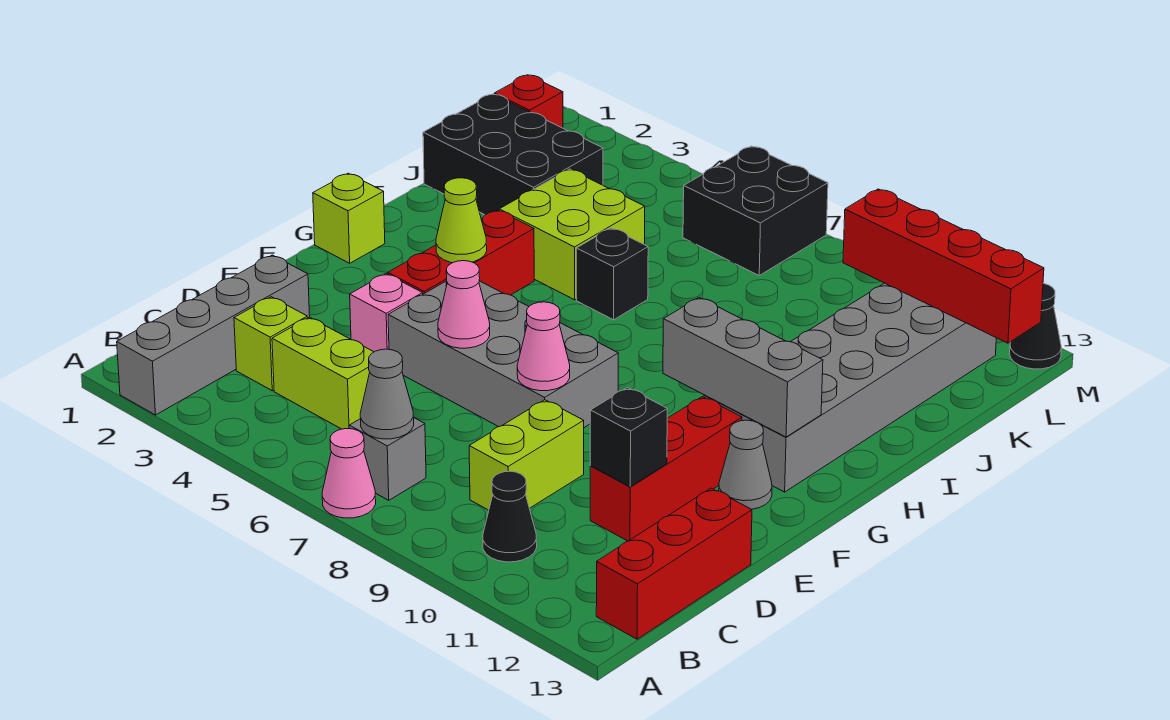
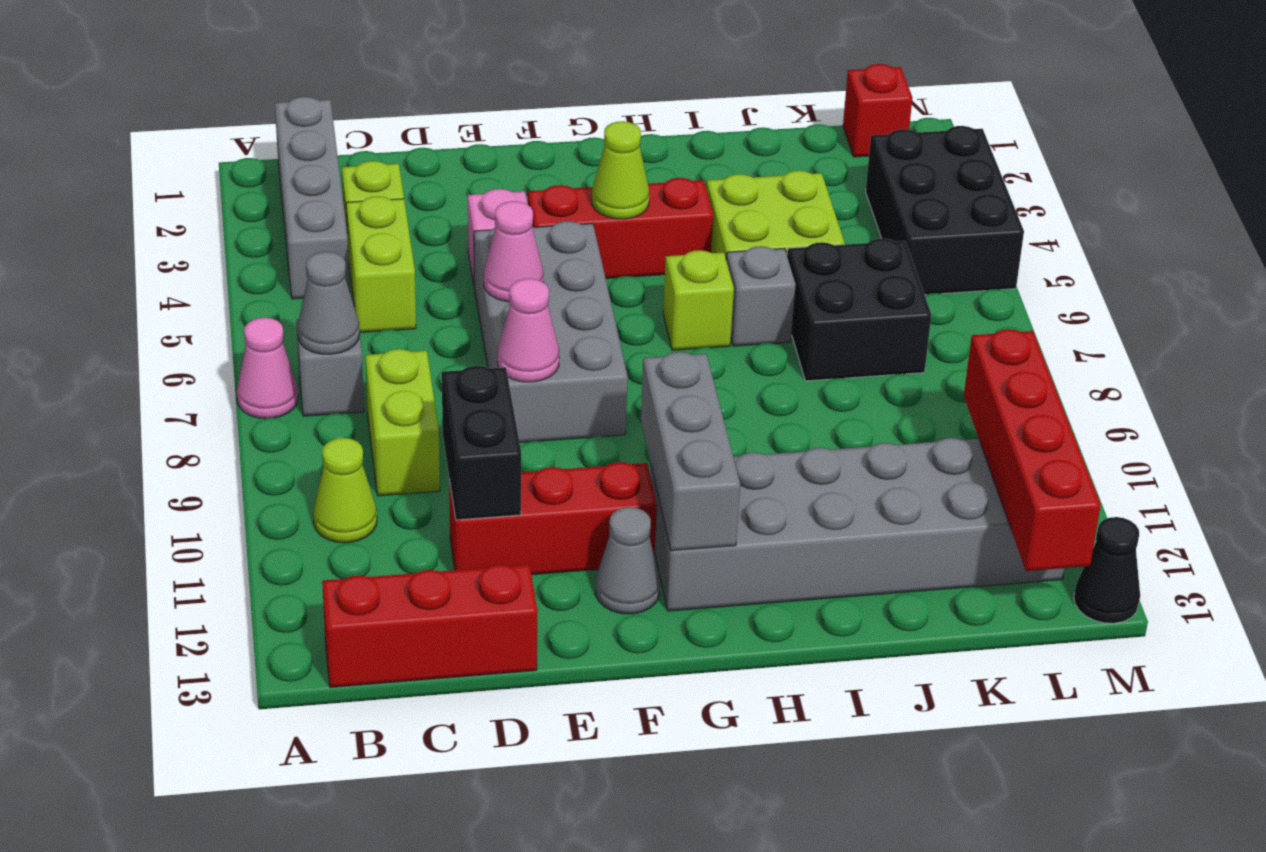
grey 1x4 brick [117,255,310,415] -> grey 1x4 brick turned to [275,97,350,299]
black 1x1 cone [483,471,537,562] -> lime 1x1 cone [313,438,377,543]
lime 1x2 brick [469,400,584,510] -> lime 1x2 brick turned to [365,349,440,496]
black 1x1 brick [590,388,667,487] -> black 1x2 brick [442,366,521,520]
lime 1x1 brick [313,173,385,263] -> lime 1x1 brick moved to [663,250,734,350]
black 1x1 brick [576,228,648,320] -> grey 1x1 brick [726,246,796,346]
black 2x3 brick [423,94,603,215] -> black 2x3 brick moved to [866,126,1024,295]
black 2x2 brick [683,146,828,275] -> black 2x2 brick moved to [787,239,931,381]

